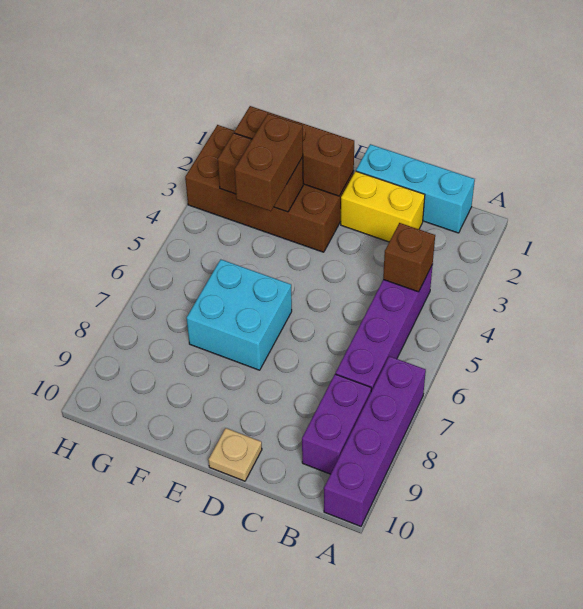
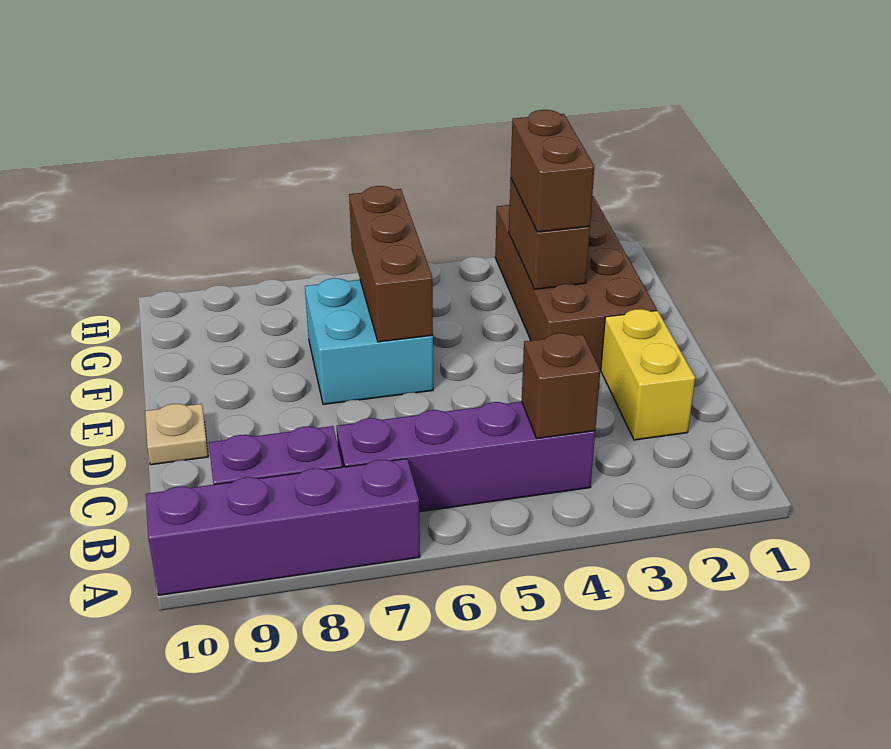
cyan 1x3 brick [356,144,475,233] -> none
brown 1x3 brick [234,106,354,196] -> brown 1x3 brick moved to [349,186,433,342]
brown 1x2 brick [234,114,303,211] -> brown 1x2 brick turned to [511,110,594,232]

